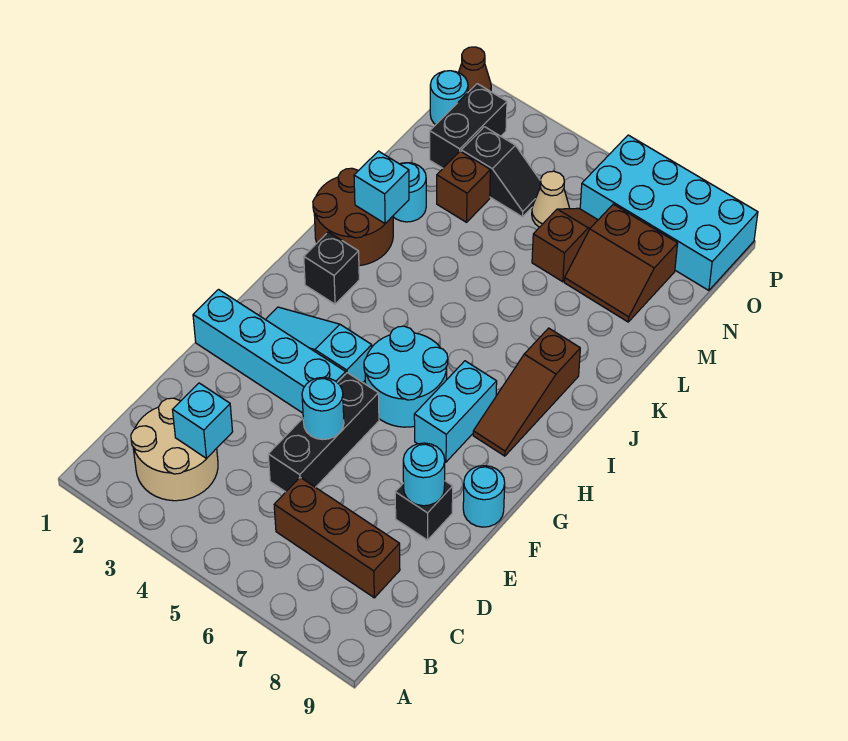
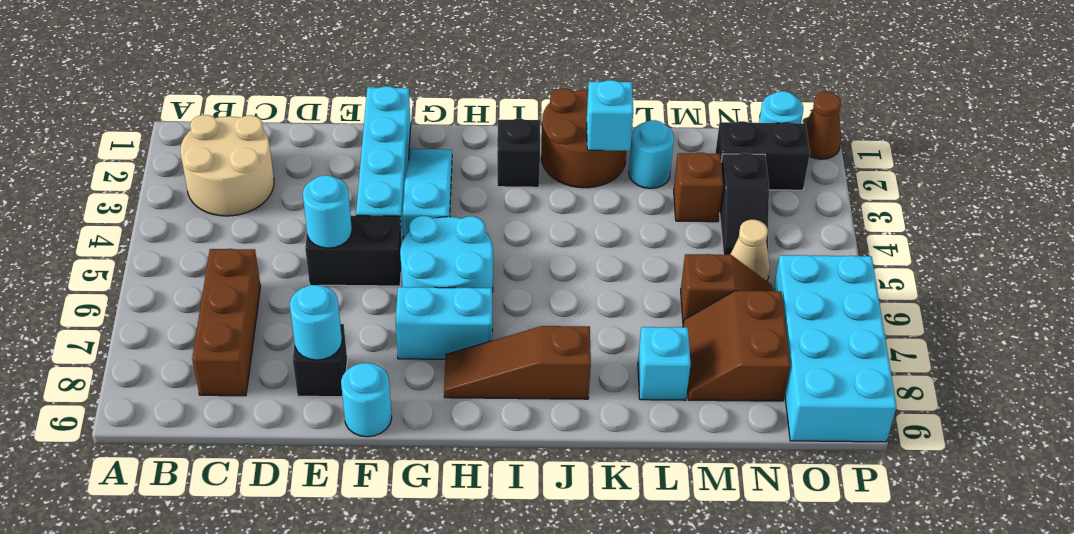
cyan 1x1 brick [173,383,233,459] -> cyan 1x1 brick moved to [638,327,691,400]
black 1x3 brick [268,373,379,492] -> black 1x2 brick [305,215,402,286]

